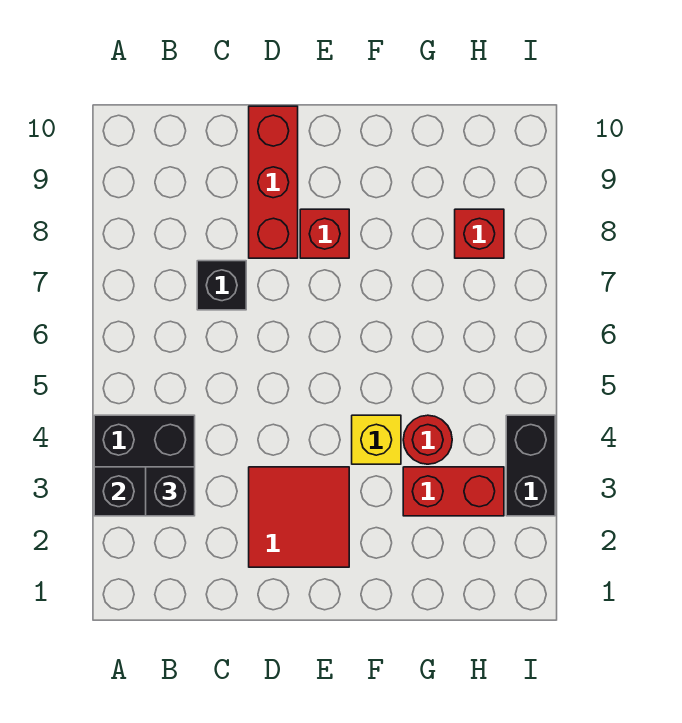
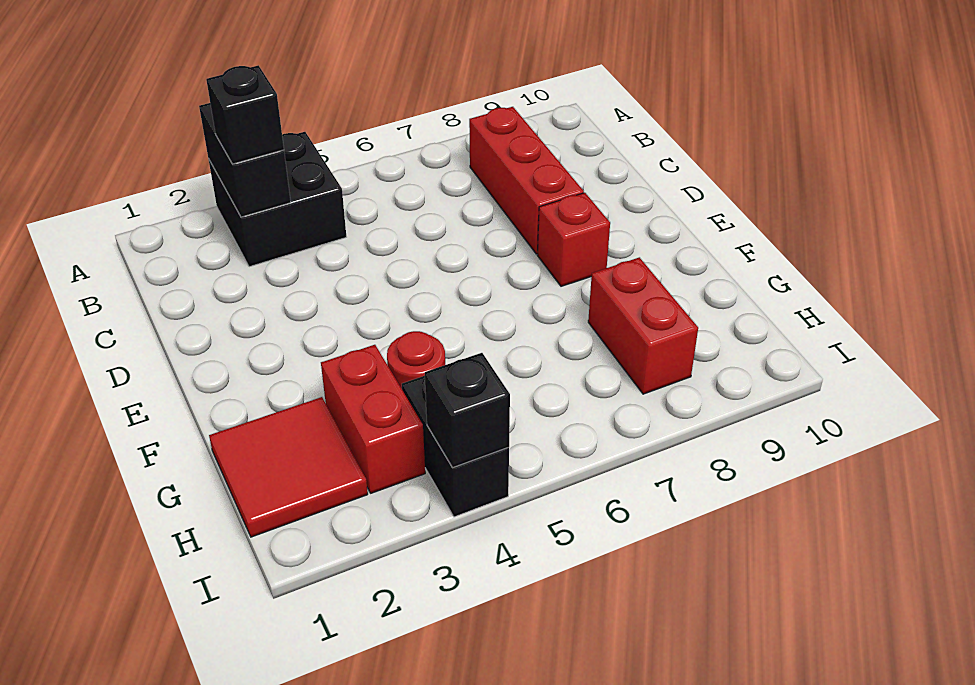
black 1x1 brick [197,261,246,310] -> black 1x1 brick moved to [425,353,510,468]
red 2x2 tile [249,467,349,567] -> red 2x2 tile moved to [209,397,368,537]
red 1x3 brick [249,106,298,258] -> red 1x3 brick turned to [469,107,584,254]
yellow 1x1 brick [352,415,401,464] -> none
red 1x1 brick [455,209,504,258] -> red 1x2 brick [588,257,698,394]
black 1x2 brick [506,415,555,516] -> black 1x2 brick turned to [402,376,509,517]

